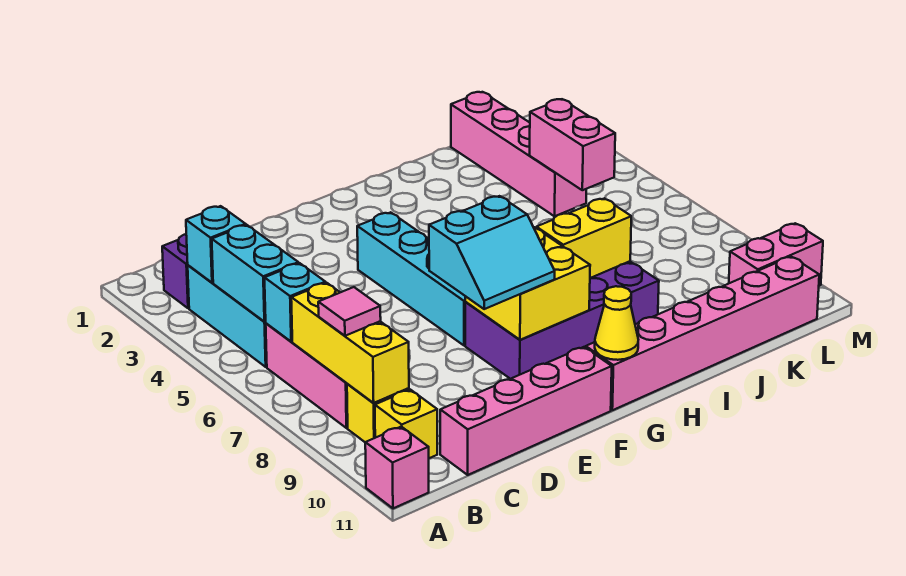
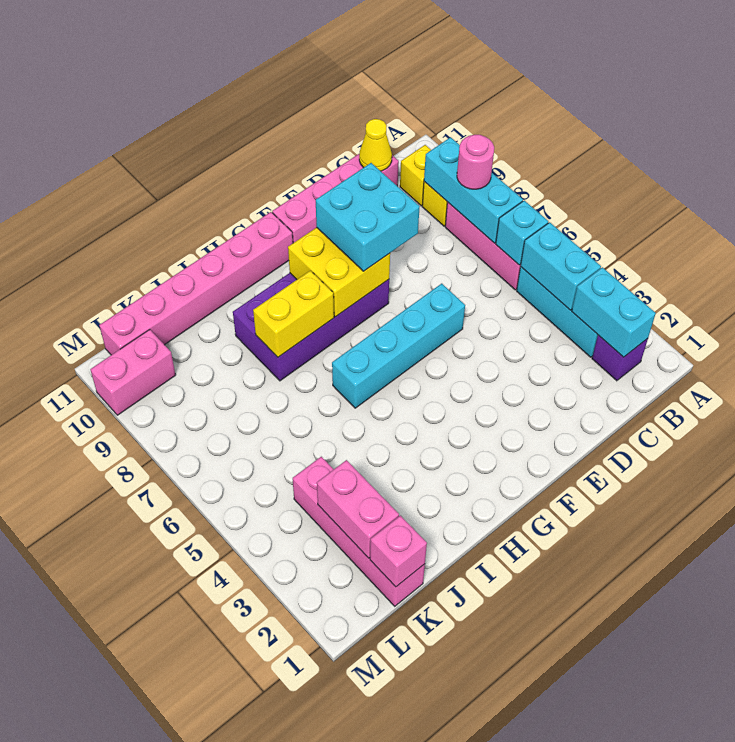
pink 1x1 brick [365,427,429,508] -> pink 1x1 brick moved to [370,516,427,587]
cyan 1x1 brick [186,206,246,283] -> cyan 1x2 brick [572,267,656,357]
yellow 1x3 brick [291,283,409,403] -> cyan 1x3 brick [424,137,523,243]
pink 1x1 tile [318,287,381,336] -> pink 1x1 round brick [457,135,494,189]
cyan 2x2 slope [429,196,555,309] -> cyan 2x2 brick [316,163,420,271]
cyan 1x4 brick [357,212,465,345] -> cyan 1x4 brick turned to [332,284,465,408]
yellow 1x1 cone [595,286,638,360] -> yellow 1x1 cone moved to [359,119,392,171]
pink 1x2 brick [530,99,615,190] -> pink 1x2 brick moved to [317,460,399,558]

